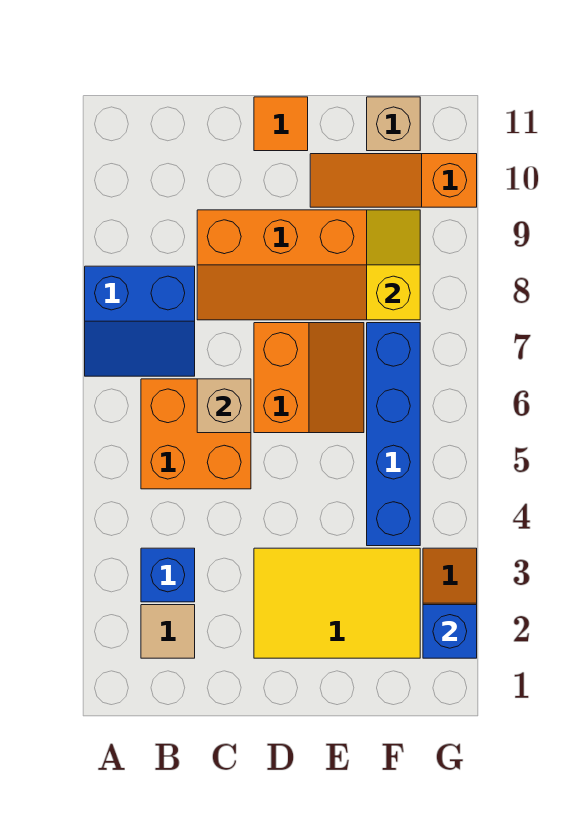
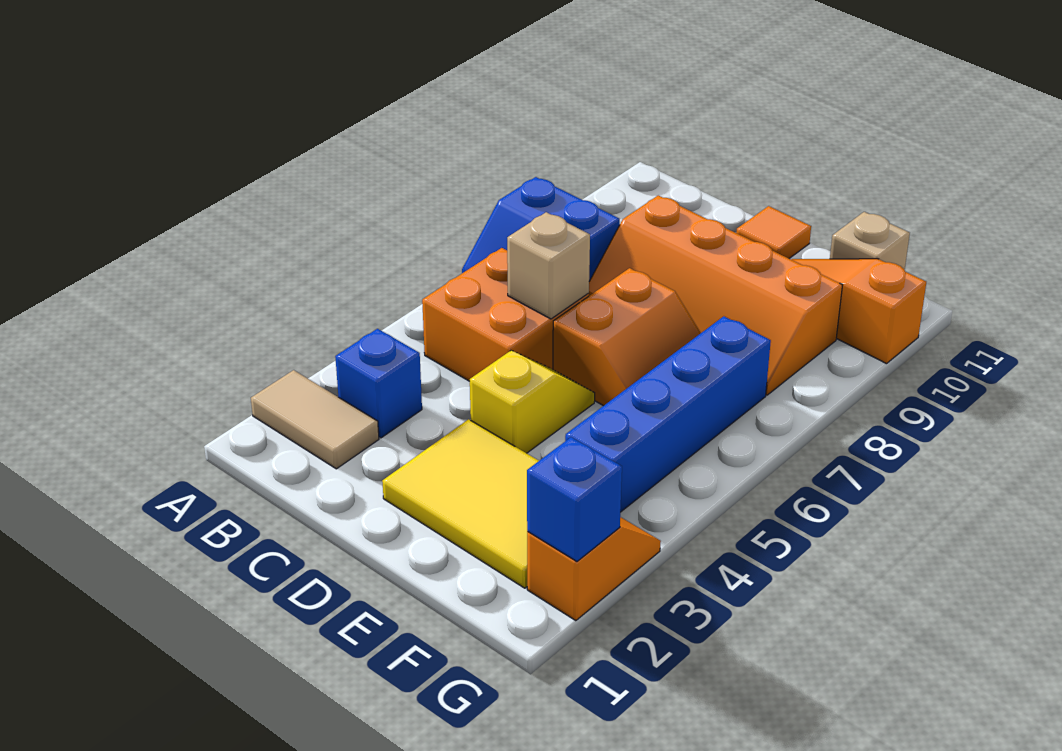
tan 1x1 tile [141,605,195,658] -> tan 1x2 tile [251,370,379,469]
yellow 1x2 slope [367,210,420,320] -> yellow 1x2 slope moved to [470,350,595,453]

